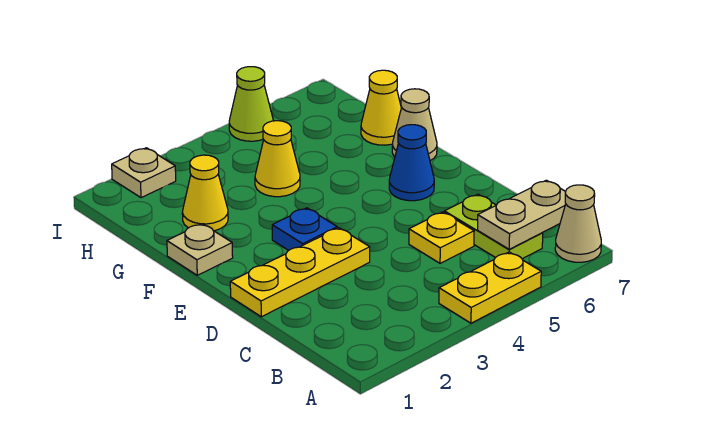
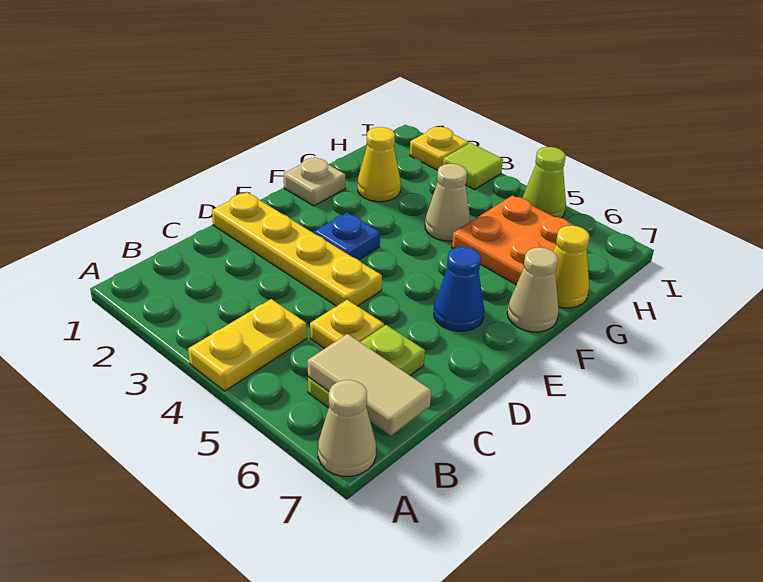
yellow 1x2 plate [439,252,541,323] -> yellow 1x2 plate turned to [188,299,307,391]
tan 1x2 plate [477,180,566,249] -> tan 1x2 tile [308,334,431,436]
yellow 1x3 plate [230,228,370,317] -> yellow 1x4 plate [212,192,382,306]
yellow 1x1 cone [255,121,300,197] -> tan 1x1 cone [425,164,471,241]
none -> orange 2x2 plate [452,195,571,285]
tan 1x1 plate [112,148,176,198] -> yellow 1x1 plate [410,127,469,170]
none -> lime 1x1 tile [443,143,503,190]

